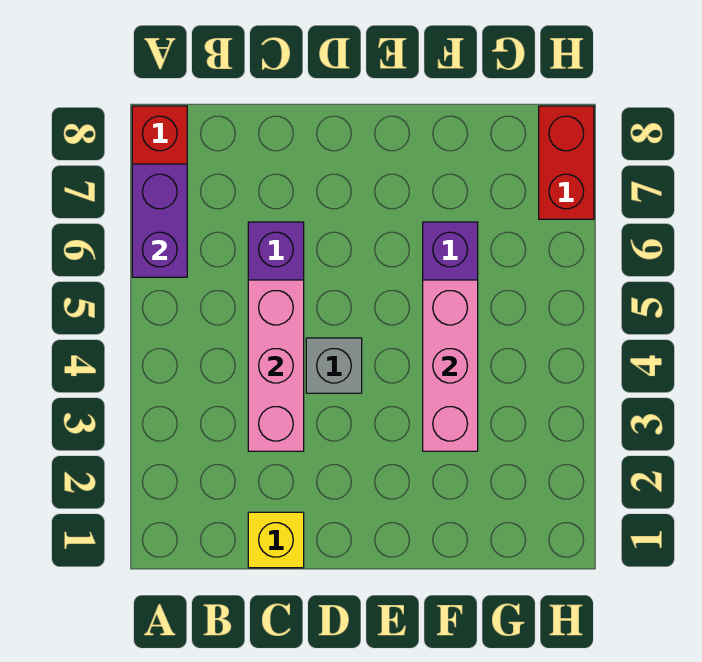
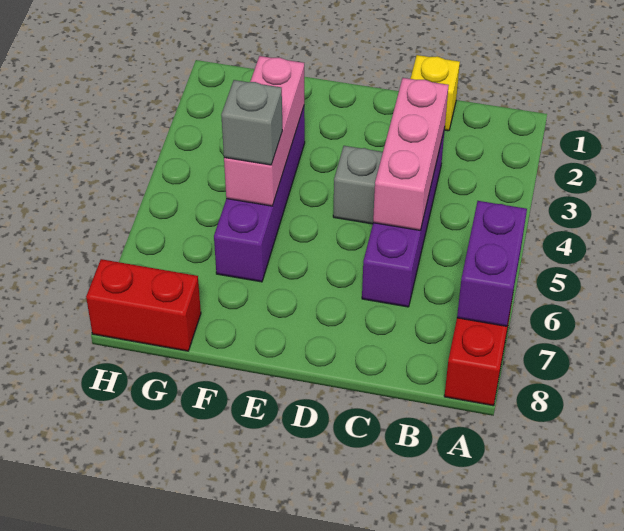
none -> grey 1x1 brick [221,80,282,165]
red 1x2 brick [539,106,594,219] -> red 1x2 brick turned to [86,259,201,351]

